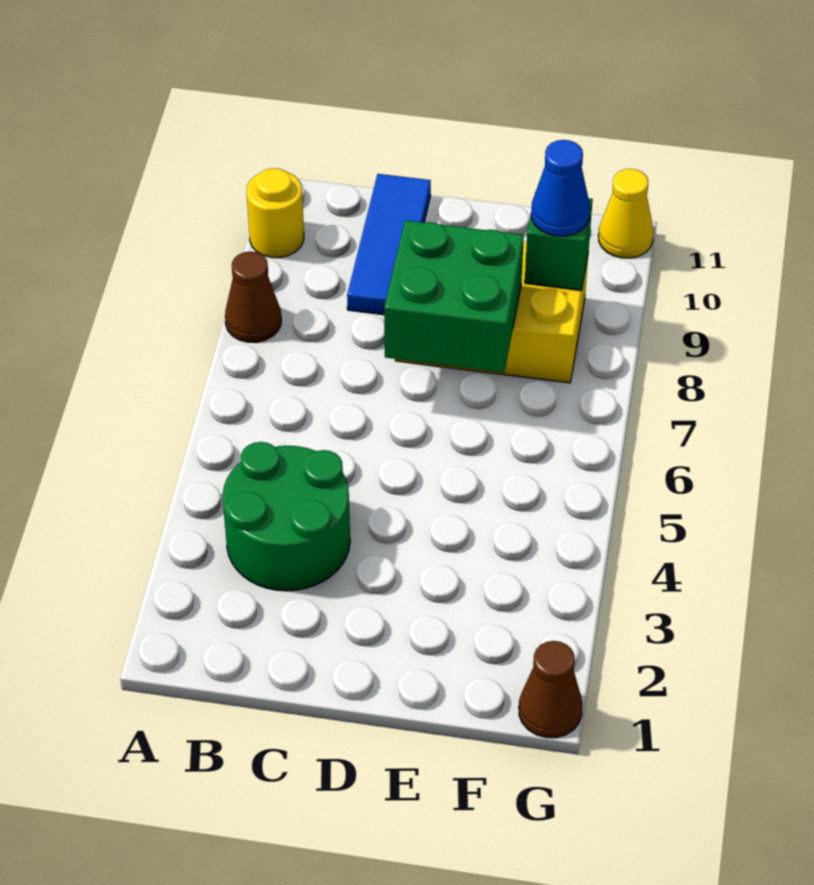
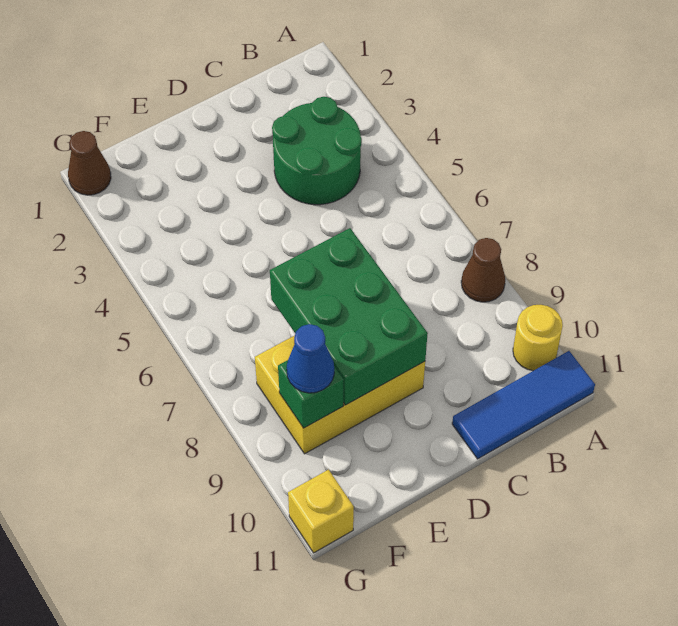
blue 1x3 tile [347,174,431,315] -> blue 1x3 tile turned to [452,351,595,459]
green 2x2 brick [384,220,524,373] -> green 2x3 brick [270,228,428,405]
yellow 1x1 cone [598,169,654,258] -> yellow 1x1 brick [288,470,354,553]

